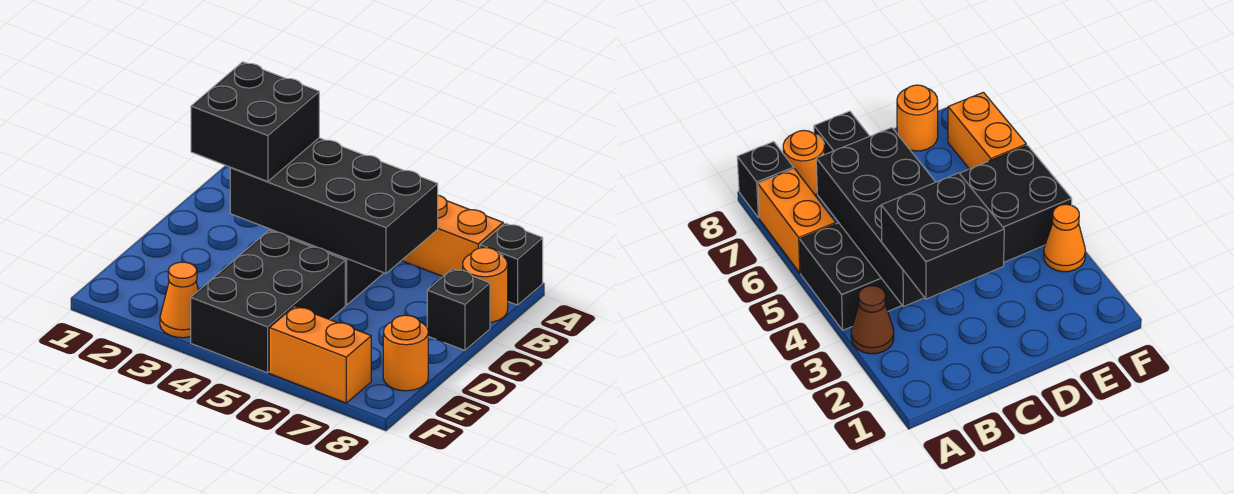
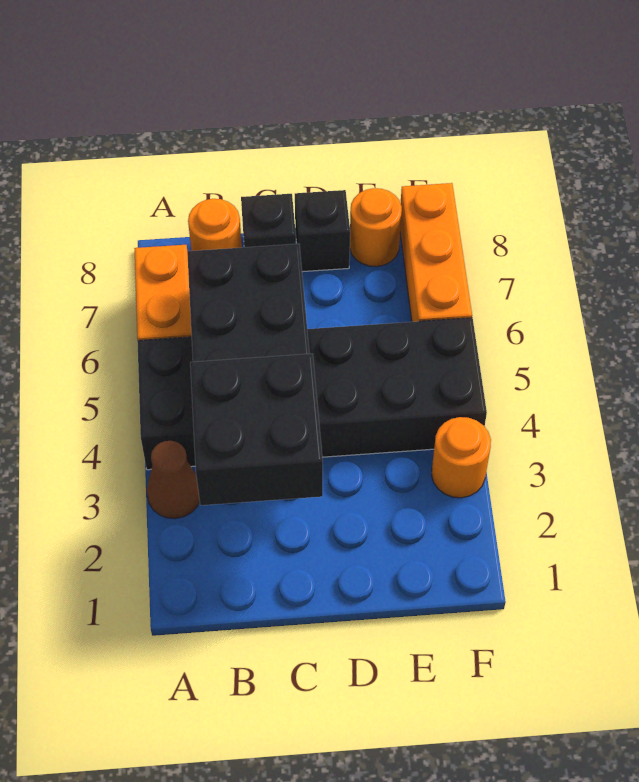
black 1x1 brick [480,223,543,305] -> black 1x1 brick moved to [295,190,350,272]
orange 1x1 cone [160,262,199,338] -> orange 1x1 round brick [432,417,491,498]
orange 1x2 brick [269,306,371,403] -> orange 1x3 brick [400,183,472,322]

